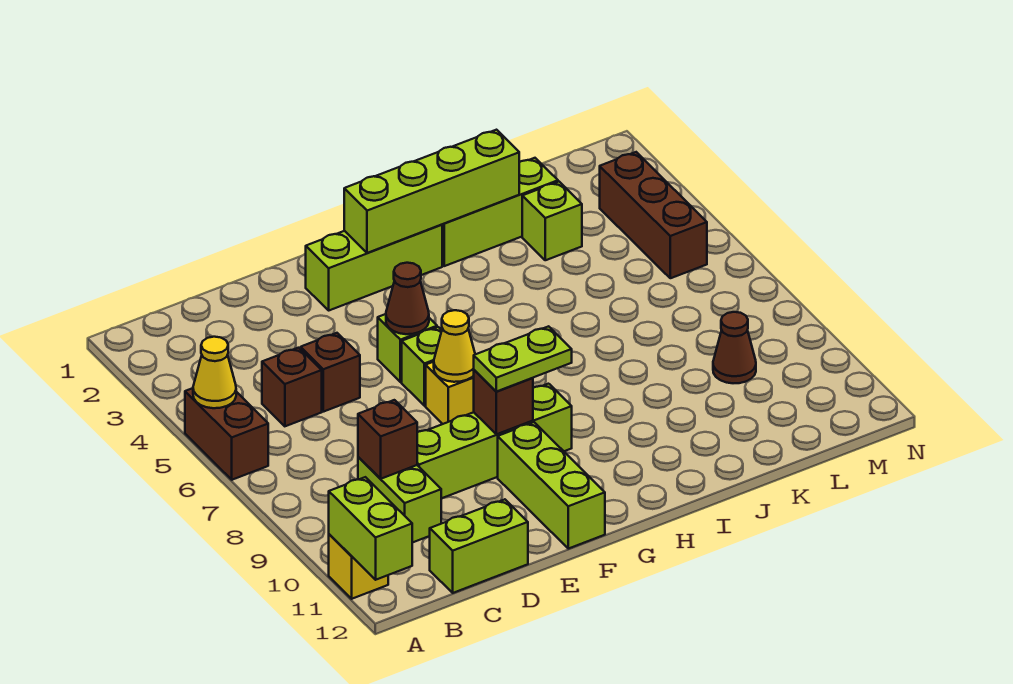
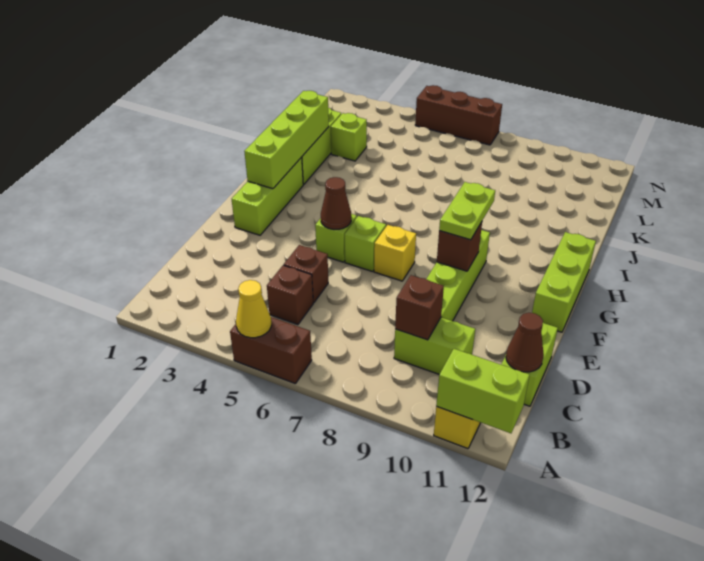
yellow 1x1 cone [434,310,475,382] -> none
lime 1x3 brick [498,422,605,549] -> lime 1x3 brick turned to [532,232,596,332]
brown 1x1 cone [713,312,756,383] -> brown 1x1 cone moved to [506,313,544,372]
brown 1x3 brick [600,152,707,278] -> brown 1x3 brick moved to [415,85,502,145]

